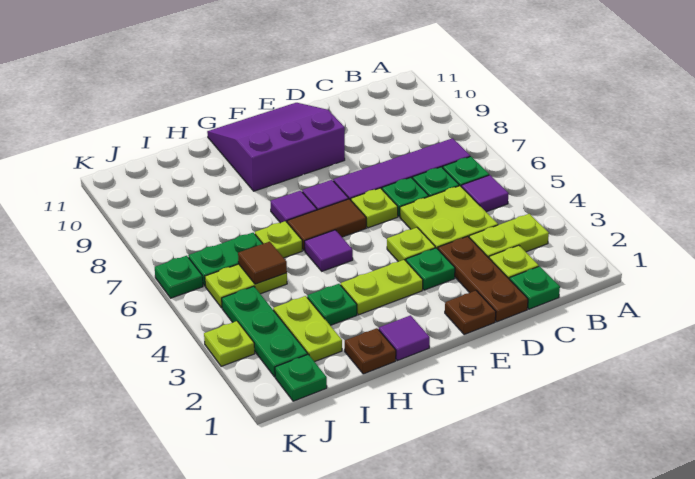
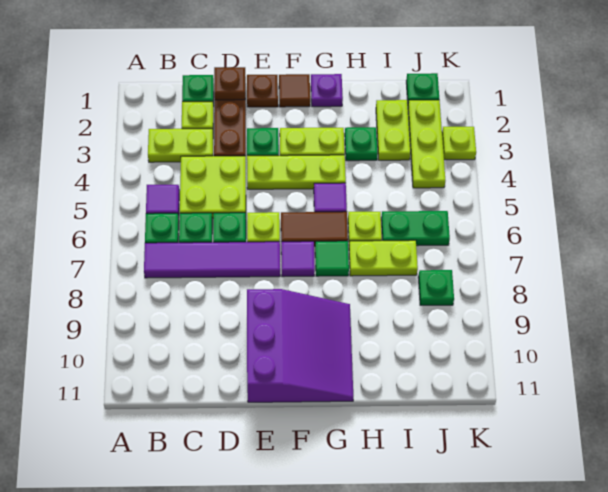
lime 1x1 plate [387,228,435,262] -> lime 1x3 plate [247,155,346,189]
purple 3x3 slope [207,103,345,191] -> purple 3x3 slope turned to [247,289,353,402]
purple 1x1 tile [379,315,430,361] -> purple 1x1 plate [311,74,343,107]
purple 1x1 tile [270,191,317,223] -> green 1x1 tile [315,241,349,276]
brown 1x1 plate [345,328,396,374] -> brown 1x1 plate moved to [214,67,245,100]
lime 1x2 plate [205,264,287,308] -> lime 1x2 plate moved to [349,240,418,276]
brown 1x1 tile [238,242,287,284] -> brown 1x1 tile moved to [279,74,310,107]
green 1x3 plate [222,286,308,377] -> lime 1x3 plate [408,100,445,188]
green 1x1 plate [155,256,203,298] -> green 1x1 plate moved to [418,270,454,305]

